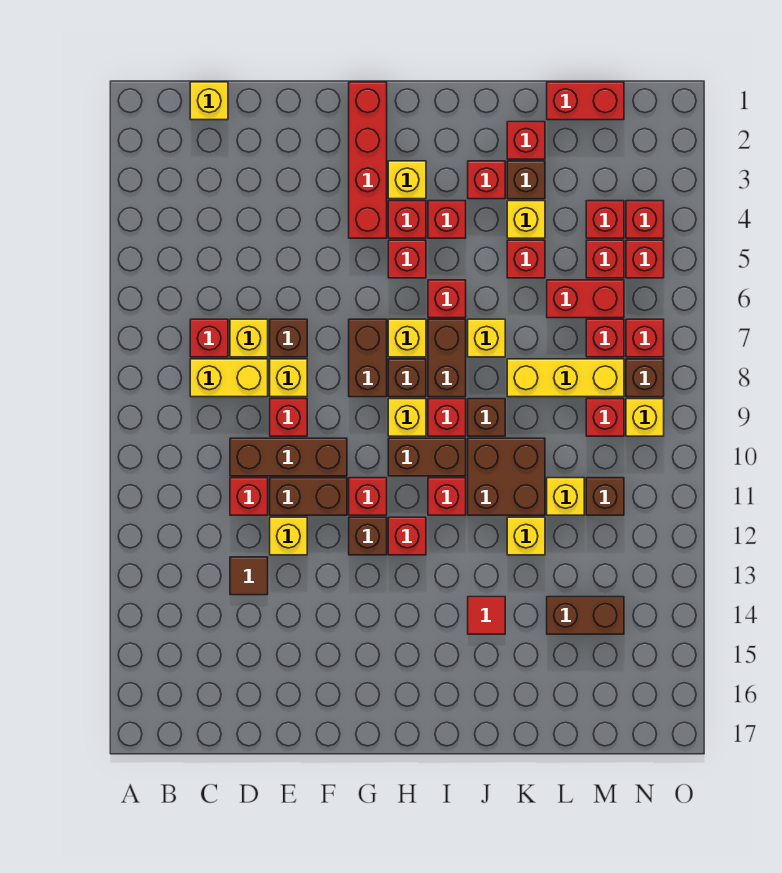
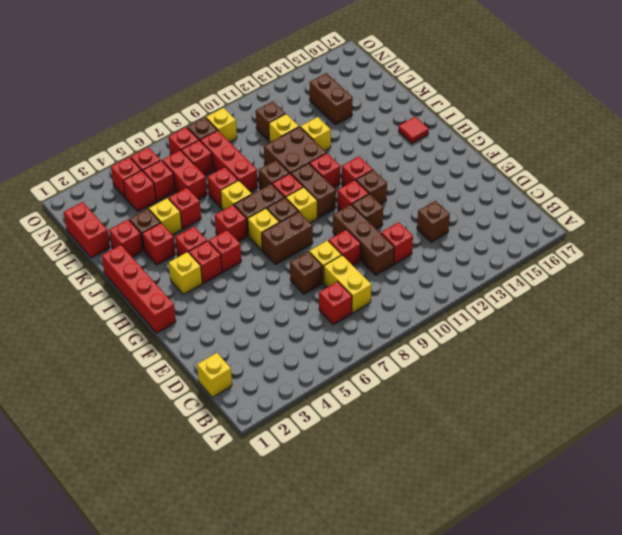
yellow 1x1 brick [230,319,268,357] -> none
brown 1x1 tile [230,557,268,595] -> brown 1x1 brick [417,201,450,242]
brown 1x2 brick [270,478,347,515] -> brown 1x1 brick [352,194,383,229]
yellow 1x1 brick [270,517,307,555] -> none
red 1x4 brick [349,82,387,238] -> red 1x4 brick turned to [102,245,176,333]
red 1x1 tile [468,597,505,634] -> red 1x1 tile moved to [399,117,429,144]
yellow 1x3 brick [507,359,624,397] -> red 1x3 brick [200,130,258,192]
red 1x1 brick [586,399,624,436] -> red 1x1 brick moved to [207,167,238,208]

